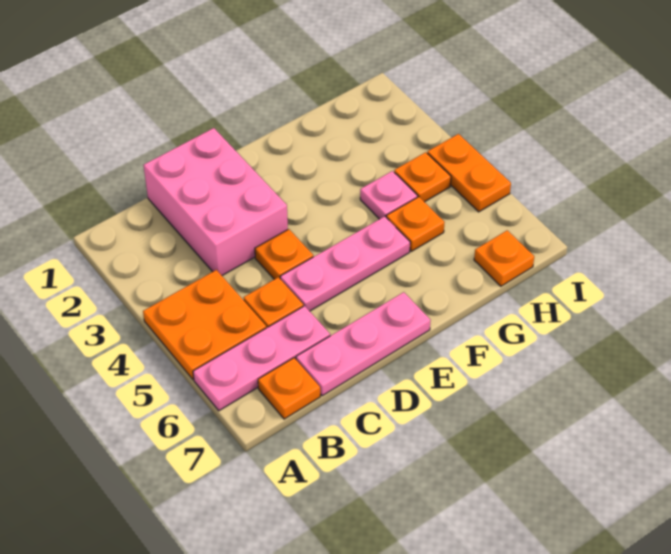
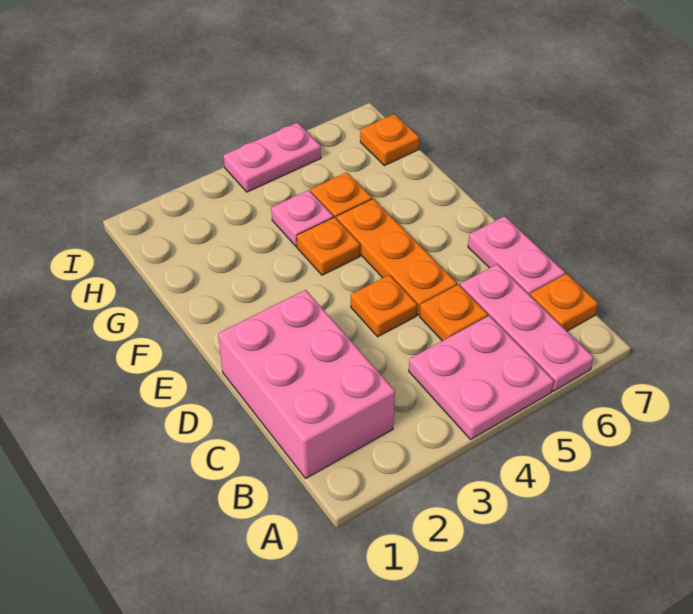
orange 2x2 plate [143,270,266,379] -> pink 2x2 plate [409,316,554,439]
pink 2x3 brick [143,128,288,275] -> pink 2x3 brick turned to [218,290,395,478]
pink 1x3 plate [296,292,431,396] -> pink 1x2 plate [468,216,565,295]
pink 1x3 plate [280,216,410,311] -> orange 1x3 plate [336,199,457,315]
orange 1x1 plate [394,152,451,202] -> orange 1x1 plate moved to [297,217,360,275]
orange 1x2 plate [427,134,511,212] -> pink 1x2 plate [224,123,321,192]

